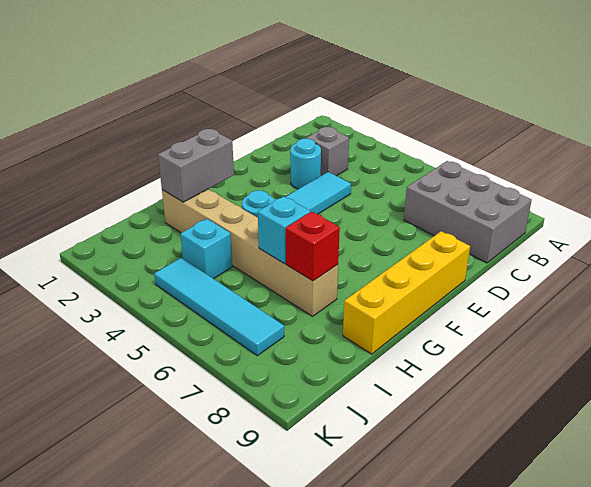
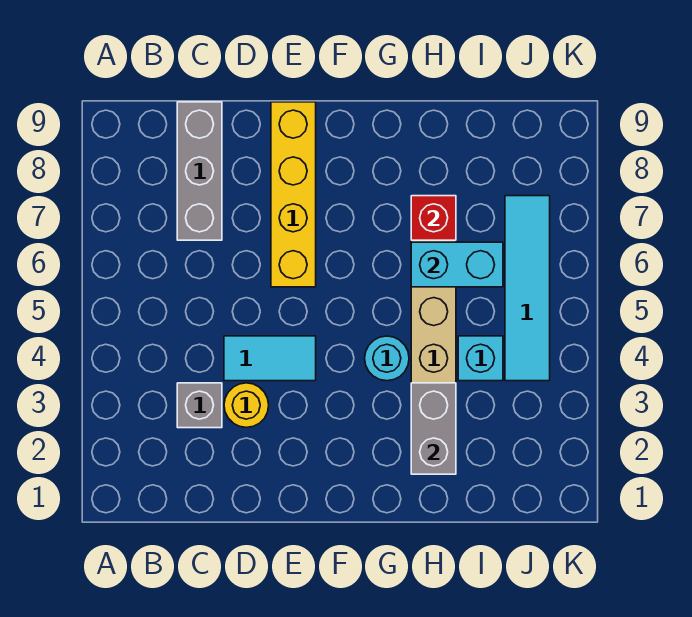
grey 2x3 brick [404,161,532,263] -> grey 1x3 brick [177,102,222,240]
cyan 1x1 round brick [290,139,321,189] -> yellow 1x1 round brick [224,383,269,428]
yellow 1x4 brick [343,231,470,354] -> yellow 1x4 brick turned to [271,102,316,287]
grey 1x2 brick [158,129,234,202] -> grey 1x2 brick turned to [411,383,456,474]
cyan 1x1 brick [258,196,310,264] -> cyan 1x2 brick [411,242,503,287]

